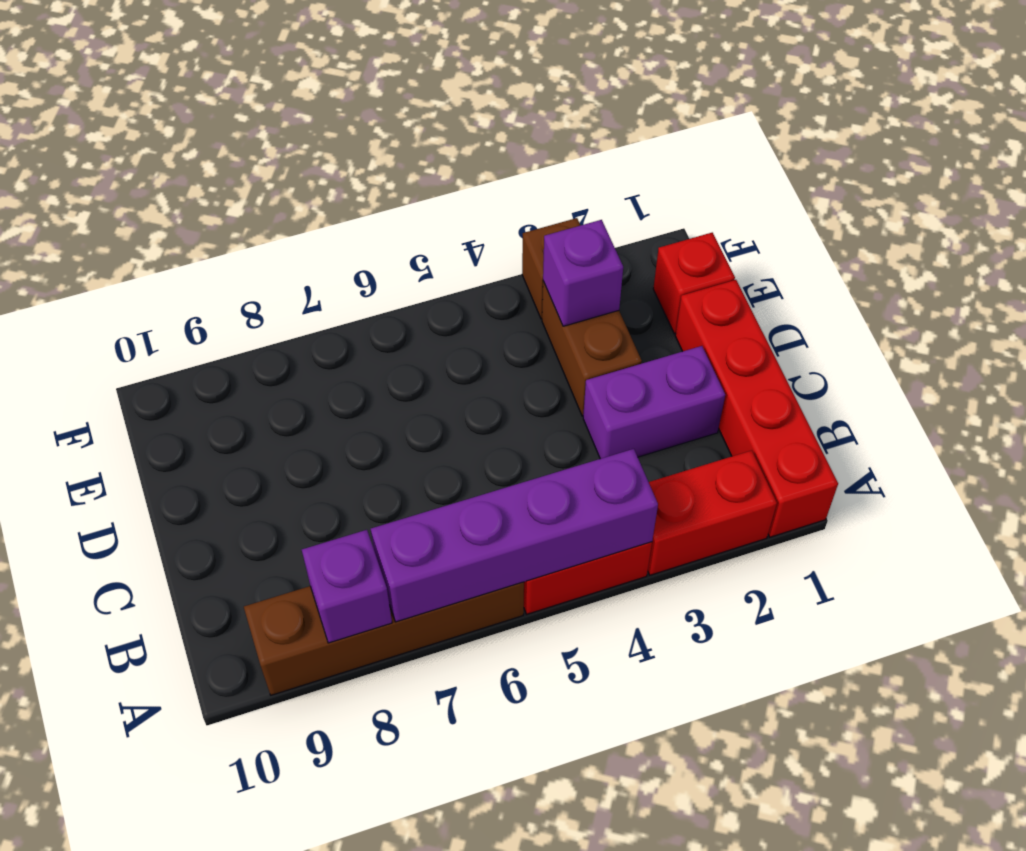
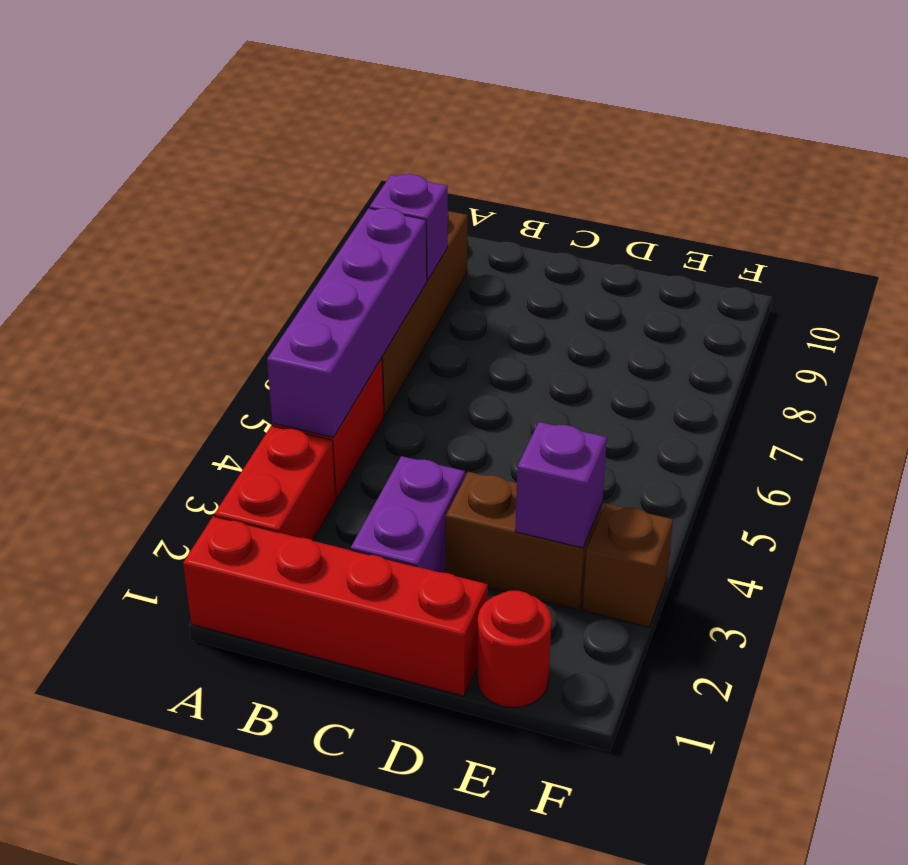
red 1x1 brick [653,233,735,334] -> red 1x1 round brick [477,591,552,708]

